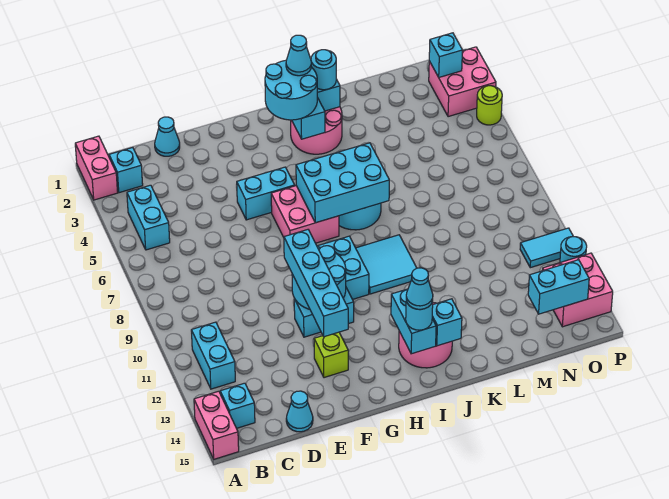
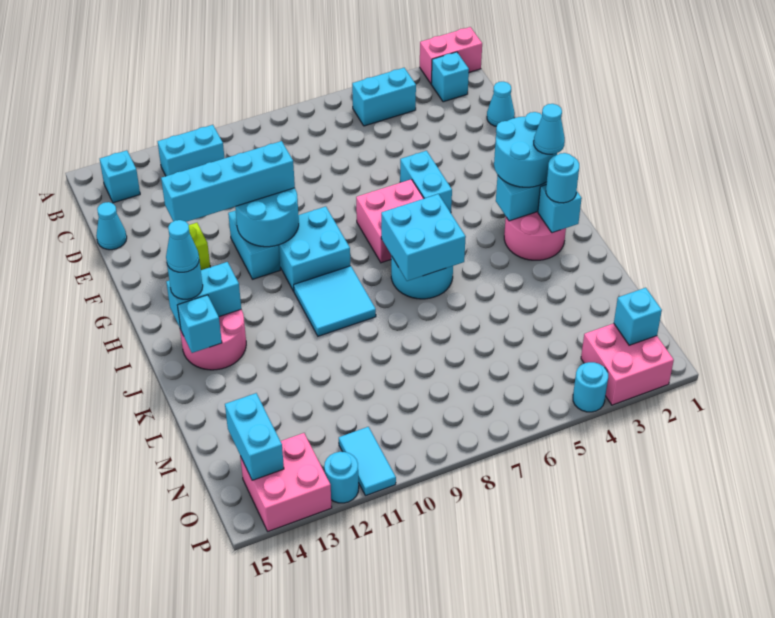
pink 1x2 brick [194,391,239,459] -> none
cyan 2x3 brick [296,143,389,223] -> cyan 2x2 brick [381,194,466,281]
lime 1x1 round brick [477,86,502,125] -> cyan 1x1 round brick [573,362,608,412]

